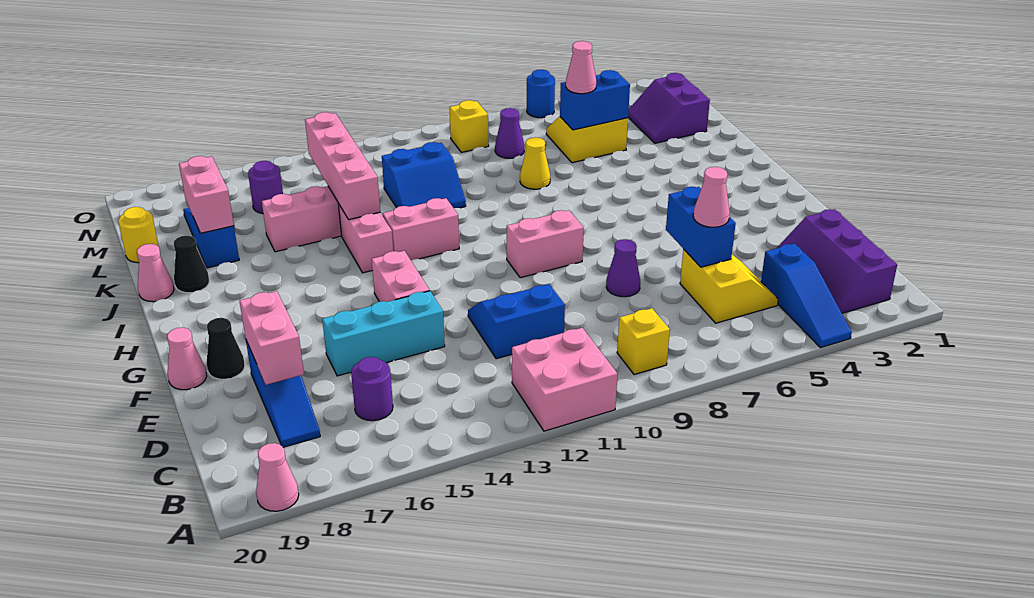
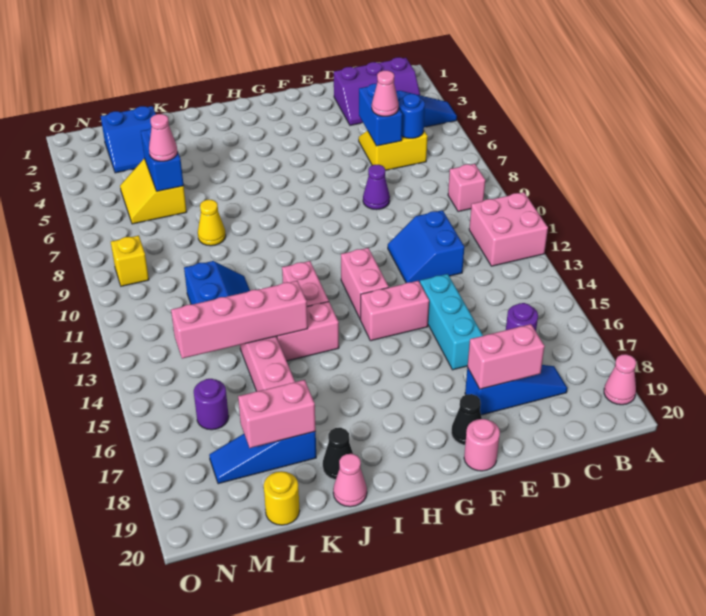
yellow 1x1 brick [617,308,670,375] -> pink 1x1 brick [448,164,485,212]
blue 1x2 brick [666,187,736,267] -> blue 1x2 brick turned to [359,84,402,146]
pink 1x1 cone [167,328,207,390] -> pink 1x1 round brick [464,419,500,471]
pink 1x2 brick [507,210,584,278] -> pink 1x2 brick moved to [341,248,389,320]
purple 2x2 slope [628,73,710,143] -> blue 2x2 slope [101,106,156,173]
purple 1x1 cone [495,108,524,158] -> none
blue 1x1 round brick [527,70,555,118] -> blue 1x1 round brick moved to [398,94,425,138]

